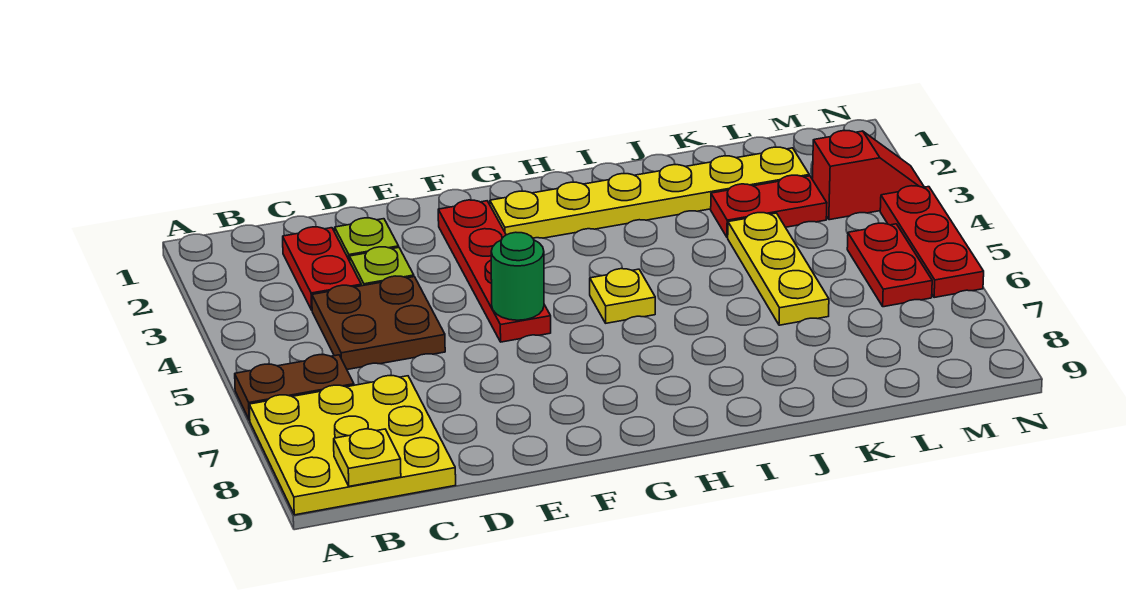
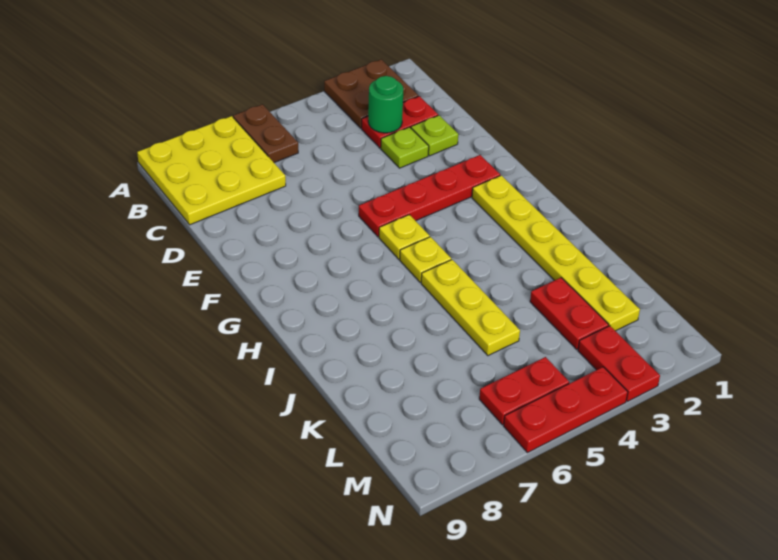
yellow 1x1 plate [334,429,401,486] -> yellow 1x1 plate moved to [379,215,430,259]
brown 2x2 plate [312,276,445,369] -> brown 2x2 plate moved to [324,59,418,128]
green 1x1 round brick [491,232,544,320] -> green 1x1 round brick moved to [368,76,403,133]
yellow 1x3 plate [728,213,829,325] -> yellow 1x3 plate turned to [421,260,520,356]
red 1x2 slope [812,131,924,220] -> red 1x2 plate [578,326,660,401]

